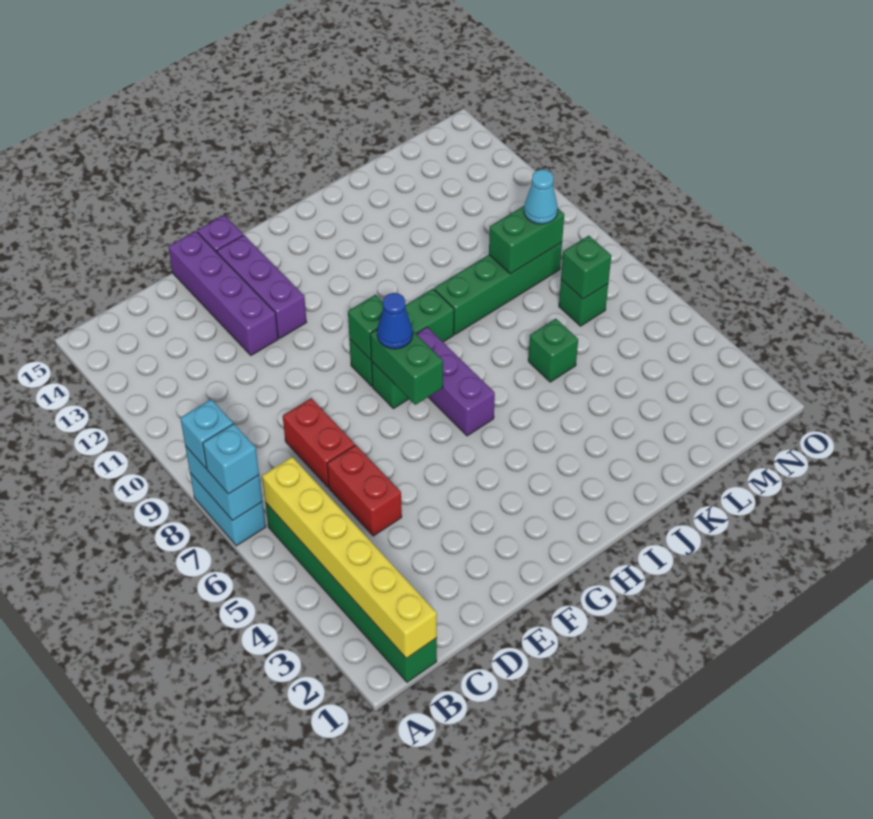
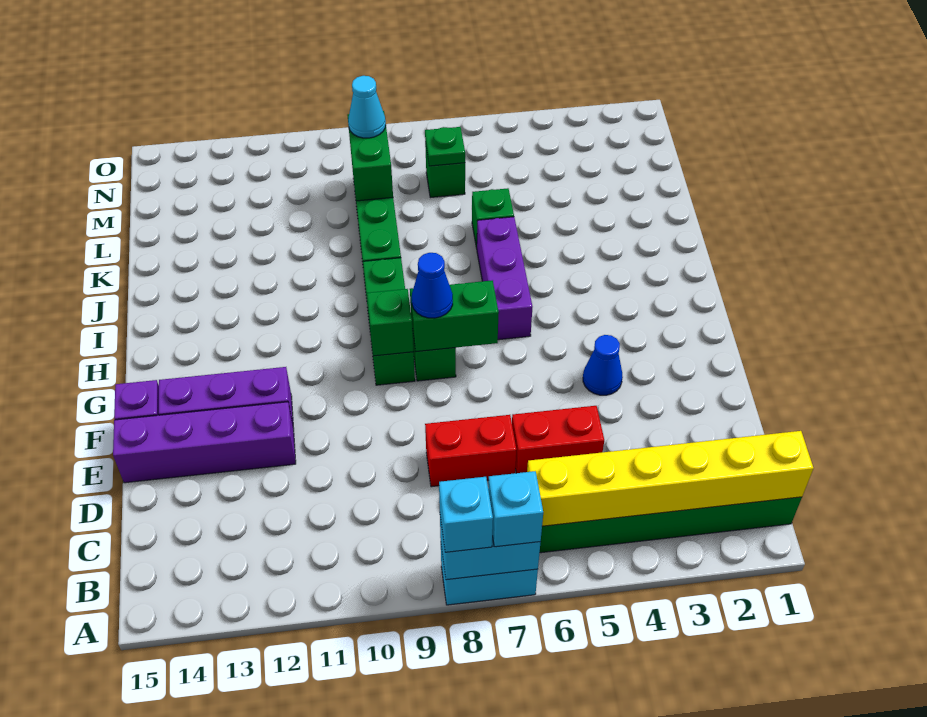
none -> blue 1x1 cone [583,335,623,395]
purple 1x3 brick [416,327,495,436] -> purple 1x3 brick turned to [477,217,532,340]
green 1x1 brick [561,236,611,299] -> green 1x1 plate [425,127,465,166]

